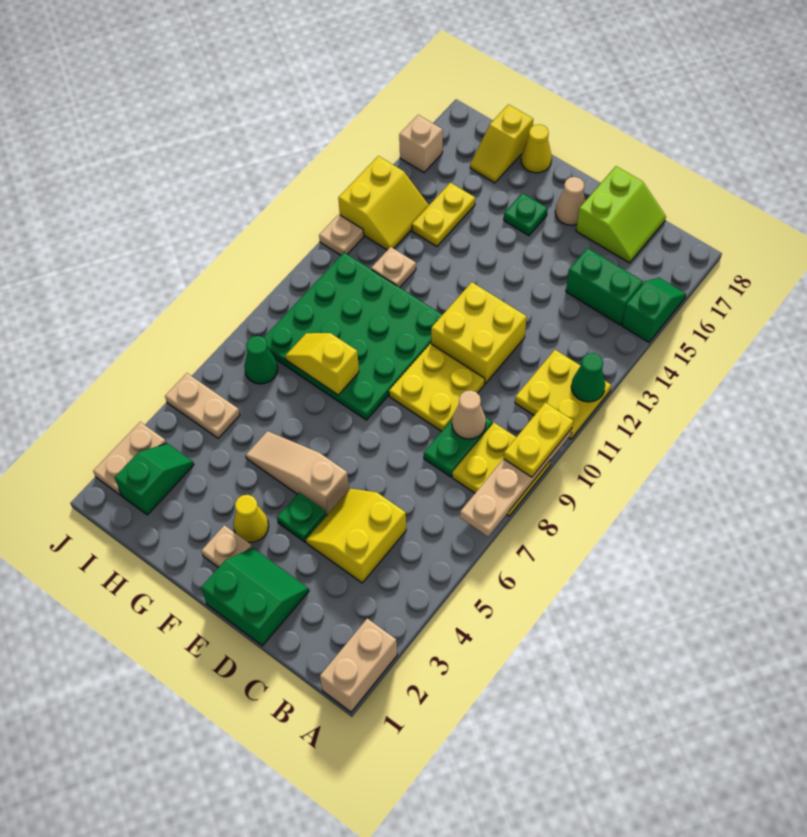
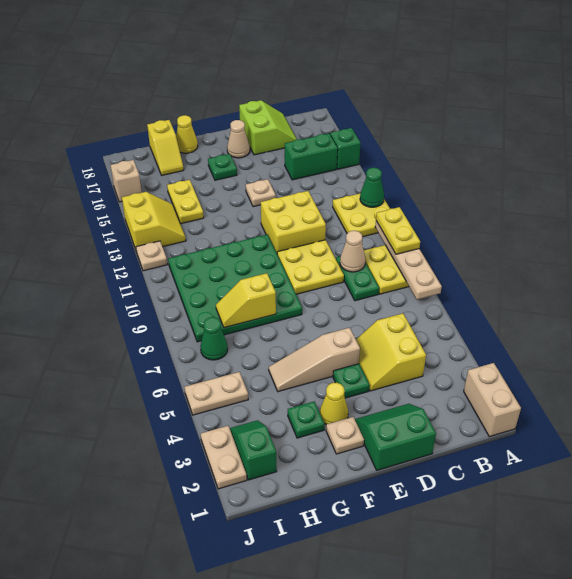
none -> green 1x1 plate [288,401,324,438]
tan 1x1 plate [371,247,416,288] -> tan 1x1 plate moved to [246,179,276,207]

